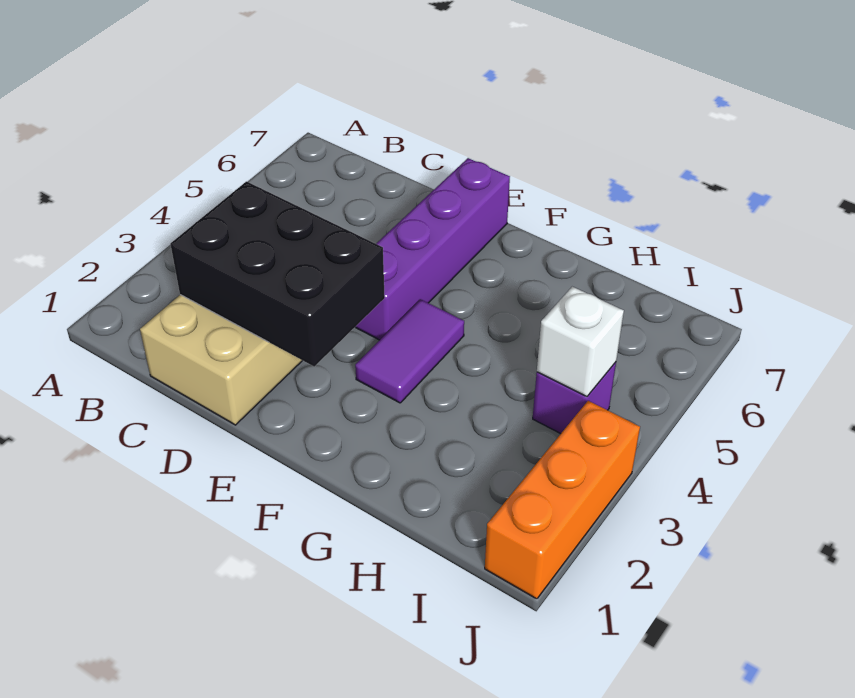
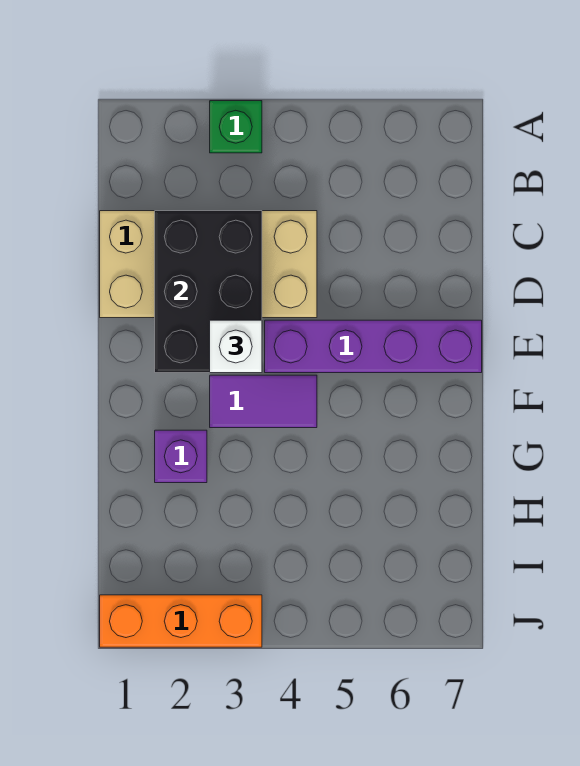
none -> green 1x1 brick [210,101,262,153]
purple 1x1 brick [533,362,616,434] -> purple 1x1 brick moved to [155,430,207,483]
white 1x1 brick [537,287,624,397] -> white 1x1 brick moved to [210,320,262,373]

